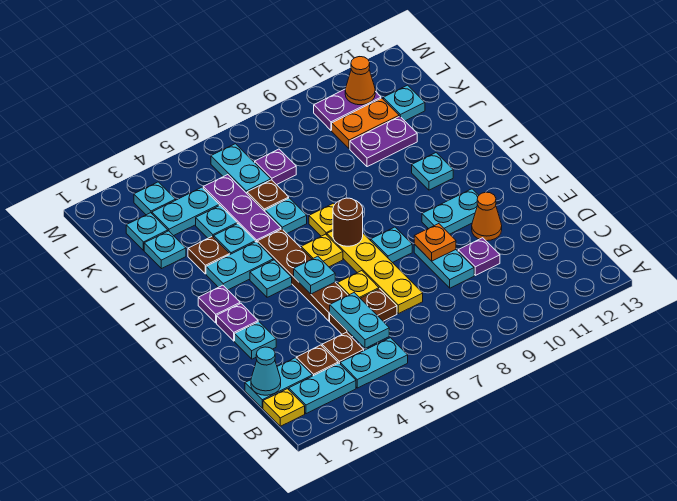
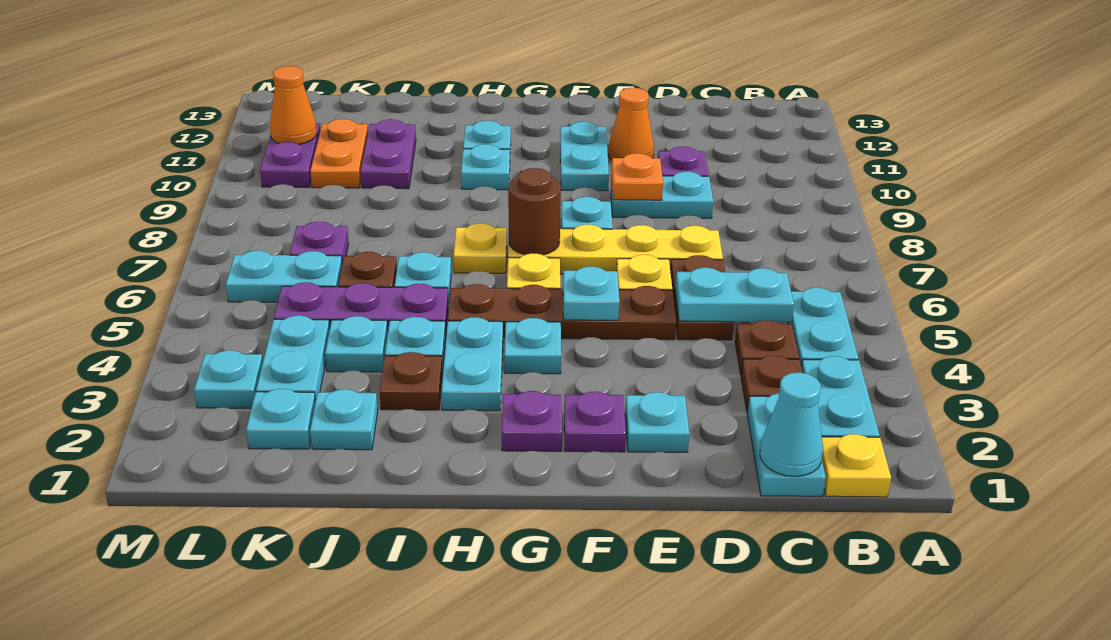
cyan 1x1 plate [383,85,425,121] -> cyan 1x1 plate moved to [461,144,510,190]

